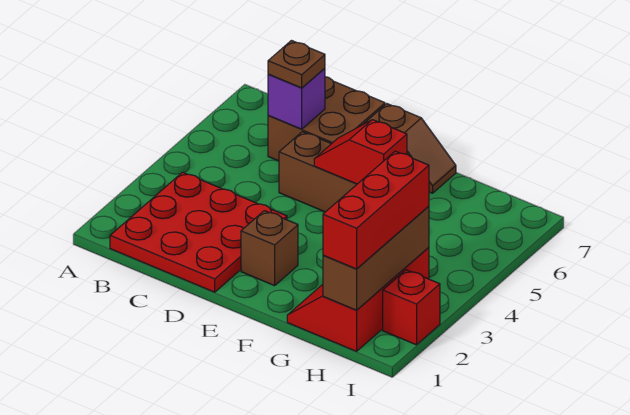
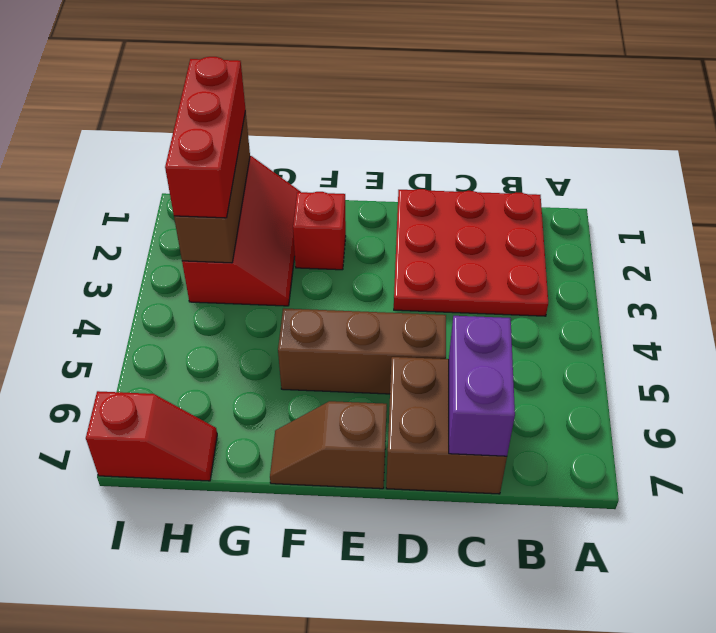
purple 1x1 brick [268,68,325,129] -> purple 1x2 brick [449,316,515,456]
brown 1x1 plate [268,41,325,88] -> none
brown 1x1 brick [241,211,298,286] -> none
red 1x2 slope [314,120,407,184] -> red 1x2 slope moved to [86,391,217,481]
red 1x1 brick [383,270,440,345] -> red 1x1 brick moved to [293,192,346,270]

